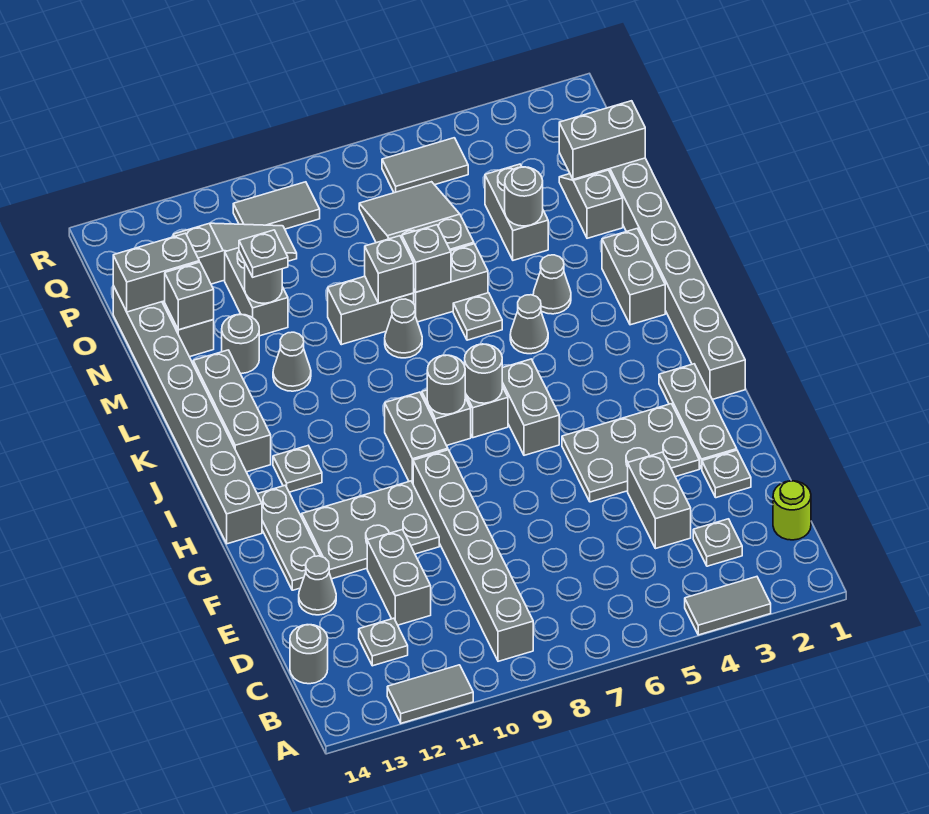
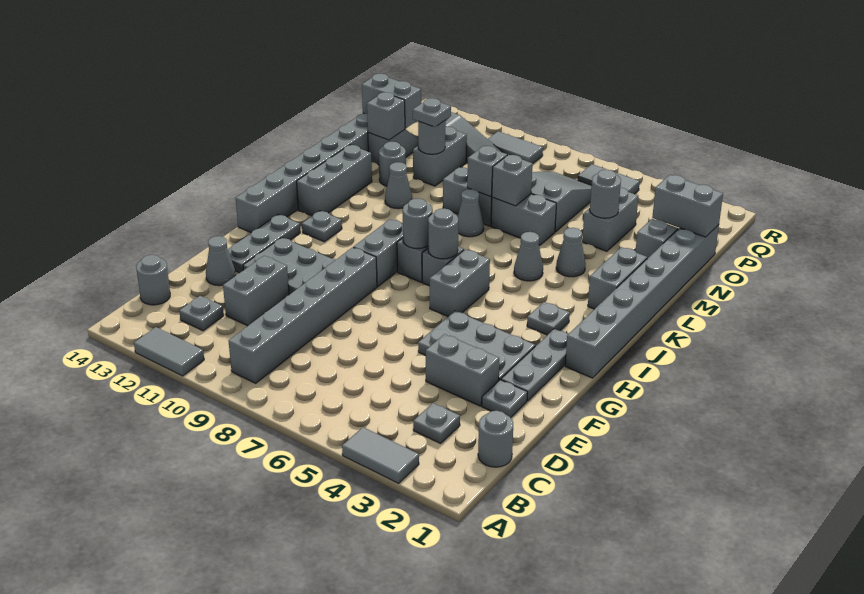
lime 1x1 round brick [773,481,811,540] -> grey 1x1 round brick [478,411,513,467]
grey 1x2 brick [628,452,691,549] -> grey 1x2 brick turned to [426,334,499,406]
grey 1x1 plate [453,293,502,340] -> grey 1x1 plate moved to [527,302,570,335]

